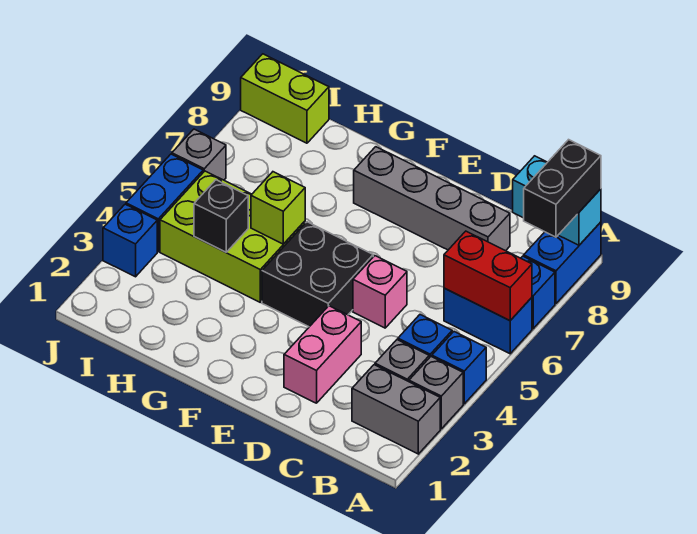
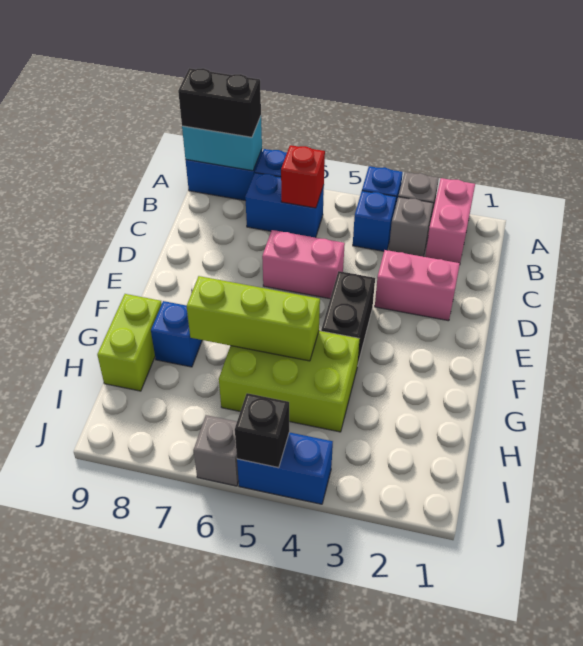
grey 1x2 brick [352,365,440,454] -> pink 1x2 brick [425,178,475,263]
blue 1x2 brick [444,288,532,354] -> blue 1x2 brick turned to [245,173,324,238]
red 1x2 brick [444,231,532,321] -> red 1x1 brick [281,145,325,208]
cyan 1x2 brick [513,156,601,245] -> cyan 1x2 brick turned to [182,116,262,171]
grey 1x4 brick [354,147,510,251] -> none
pink 1x1 brick [353,256,407,328] -> pink 1x2 brick [262,230,345,299]
black 2x2 brick [262,222,373,327] -> black 1x2 brick [321,271,375,366]
lime 2x3 brick [160,171,305,302] -> lime 2x3 brick turned to [219,331,360,432]
lime 1x1 brick [251,172,305,244] -> lime 1x3 brick [187,276,320,361]
black 1x1 brick [194,180,248,252] -> black 1x1 brick moved to [235,393,289,468]
lime 1x2 brick [241,54,329,143] -> lime 1x2 brick moved to [97,294,162,391]
blue 1x1 brick [103,204,157,277] -> blue 1x1 brick moved to [151,301,202,367]

